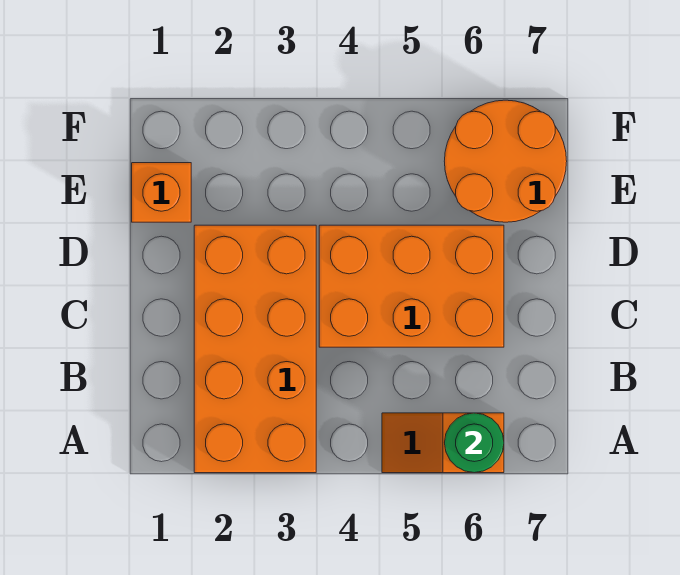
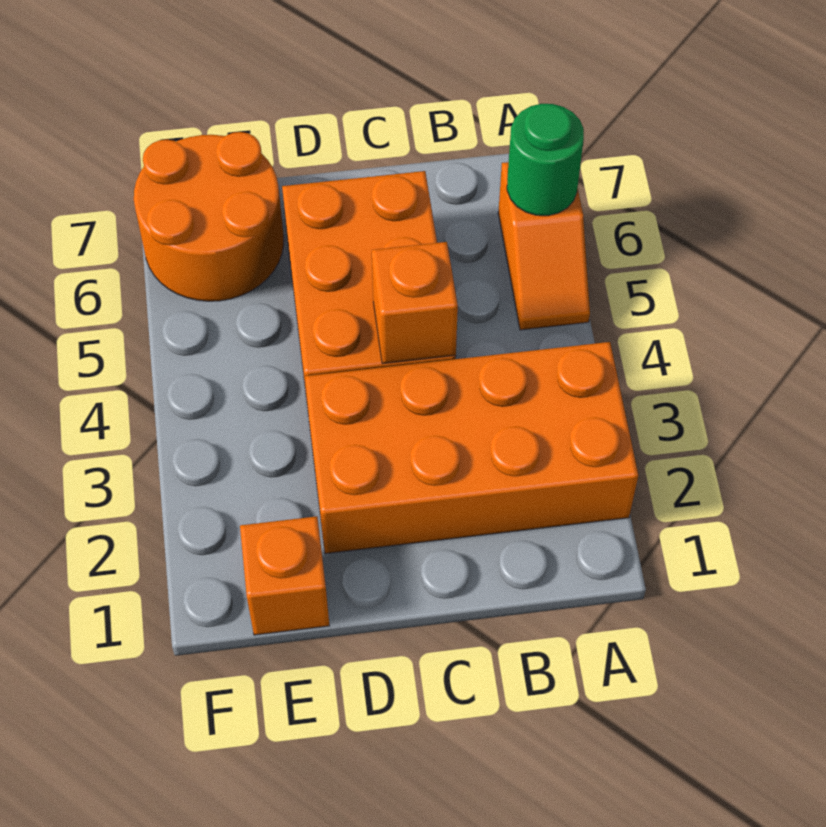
none -> orange 1x1 brick [372,242,458,364]

